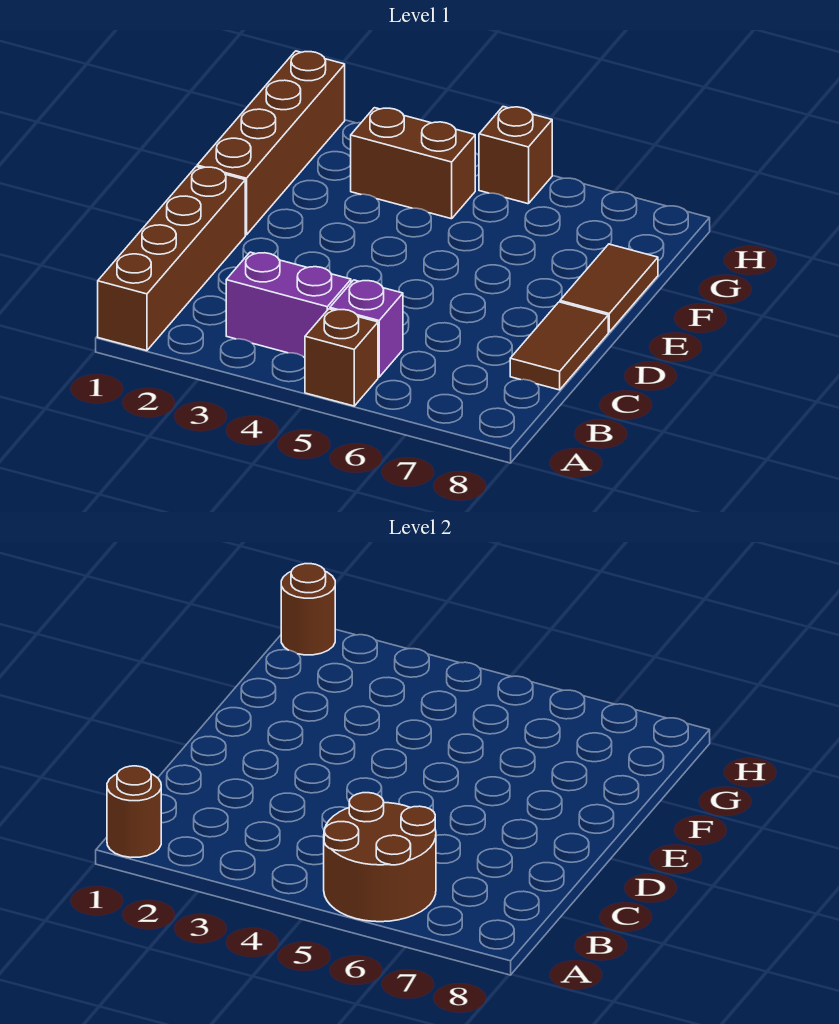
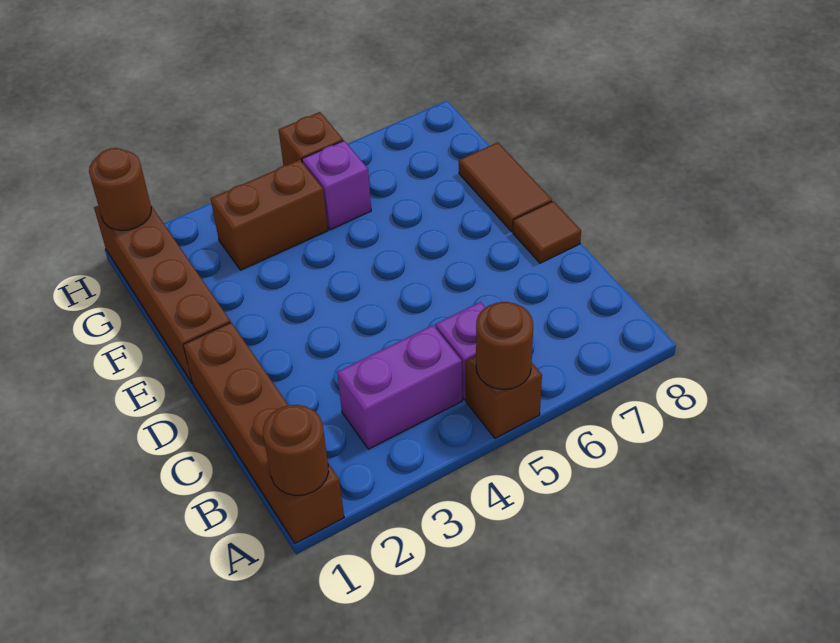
brown 2x2 round brick [324,793,436,922] -> brown 1x1 round brick [476,302,533,389]
brown 1x2 tile [510,302,608,390] -> brown 1x1 tile [513,201,581,263]
none -> purple 1x1 brick [302,141,371,230]

